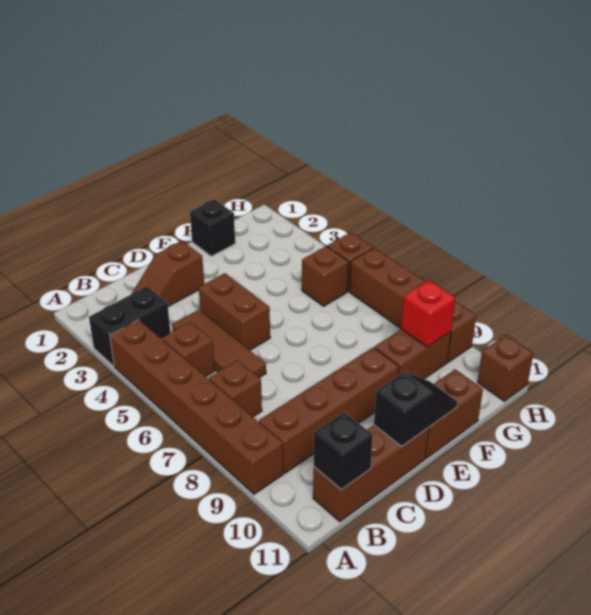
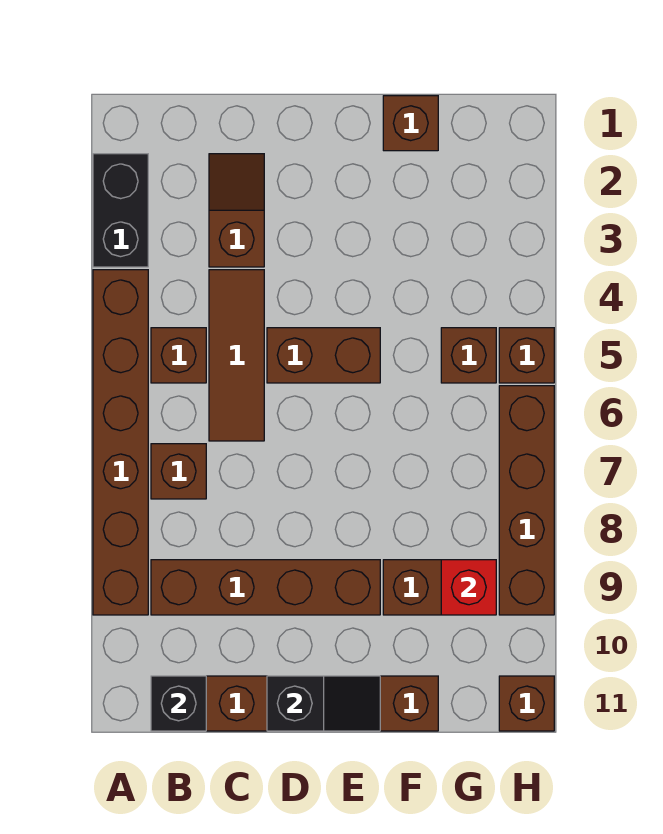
black 1x2 brick [89,286,170,366] -> black 1x2 brick turned to [93,154,148,267]
brown 1x2 slope [132,241,204,307] -> brown 1x2 slope turned to [209,154,264,267]
brown 1x2 brick [199,273,270,350] -> brown 1x2 brick turned to [267,328,380,383]
black 1x1 brick [190,199,235,256] -> brown 1x1 brick [383,96,438,151]

